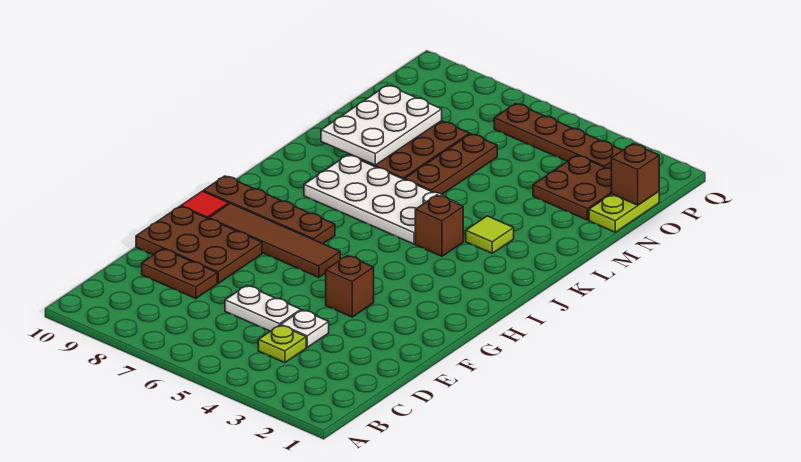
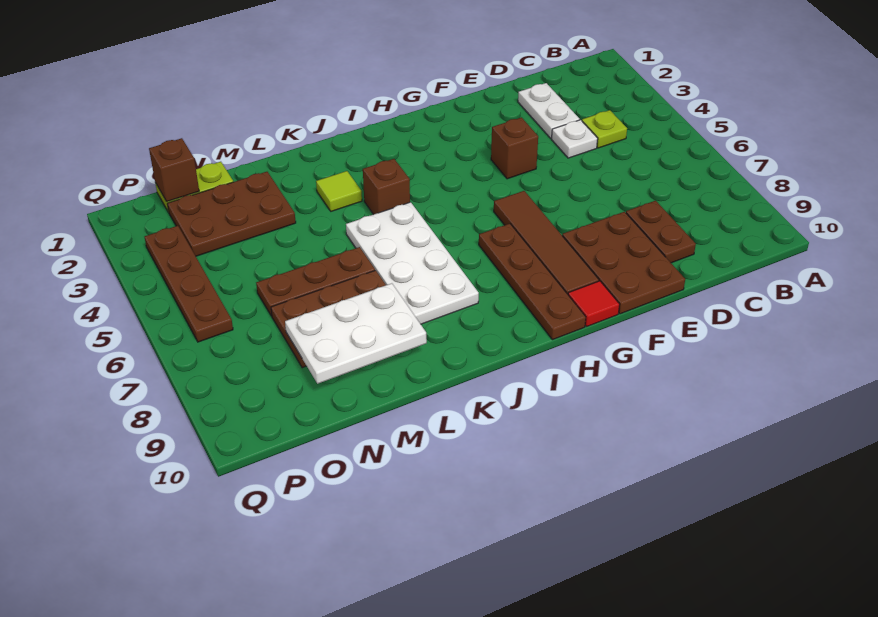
white 1x2 plate [225,286,301,331] -> white 1x2 plate moved to [518,83,580,138]
brown 2x2 plate [533,155,611,220] -> brown 2x3 plate [167,172,296,256]

